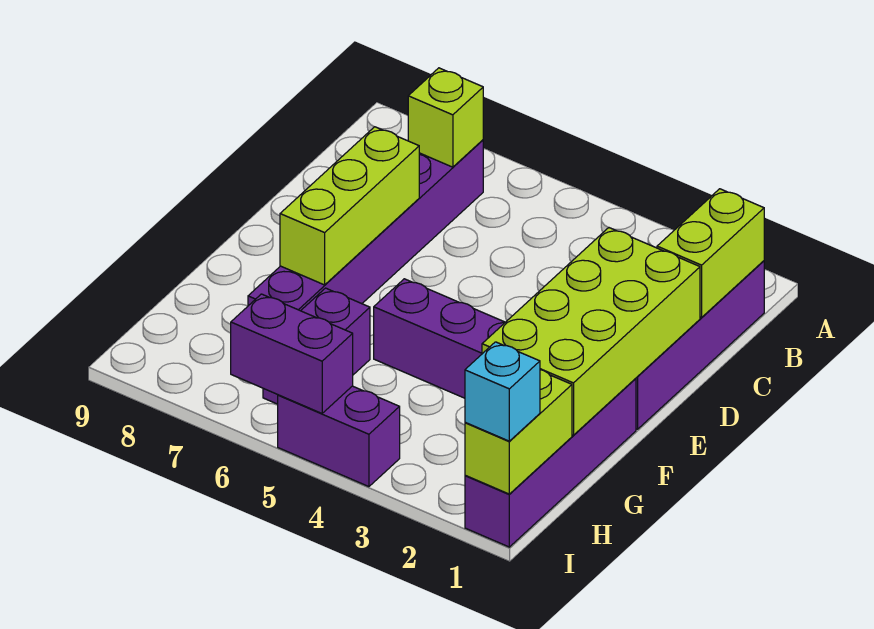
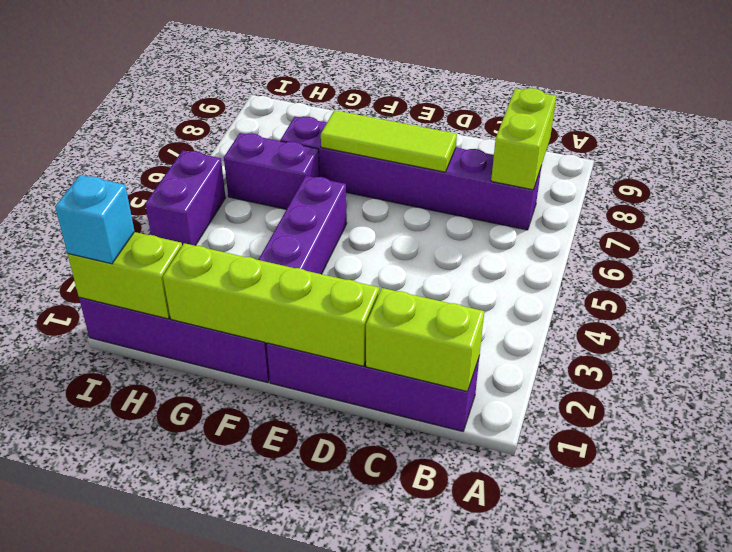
lime 1x1 brick [408,68,483,167] -> lime 1x2 brick [491,88,556,190]
lime 2x4 brick [482,228,700,435] -> lime 1x4 brick [163,243,379,366]
lime 1x3 brick [280,127,419,285] -> lime 1x3 tile [321,110,457,172]
purple 1x2 brick [231,294,353,413] -> none

